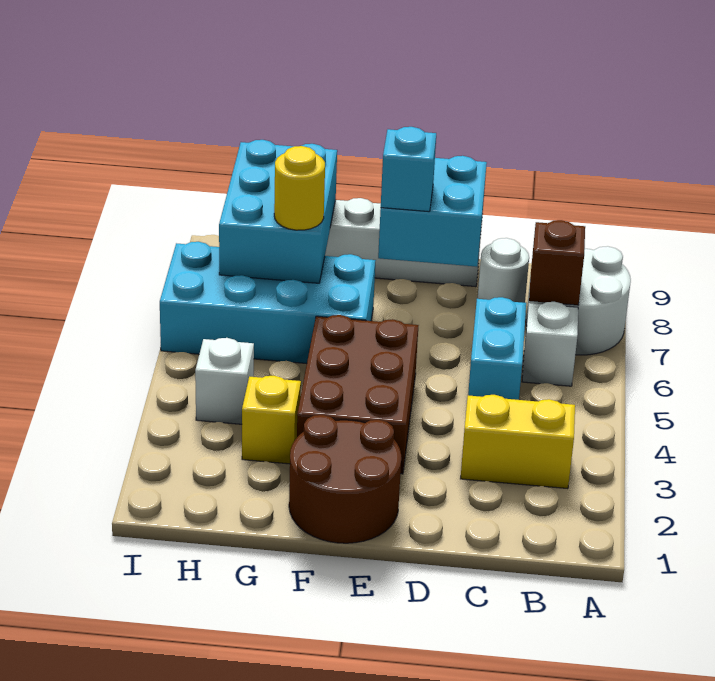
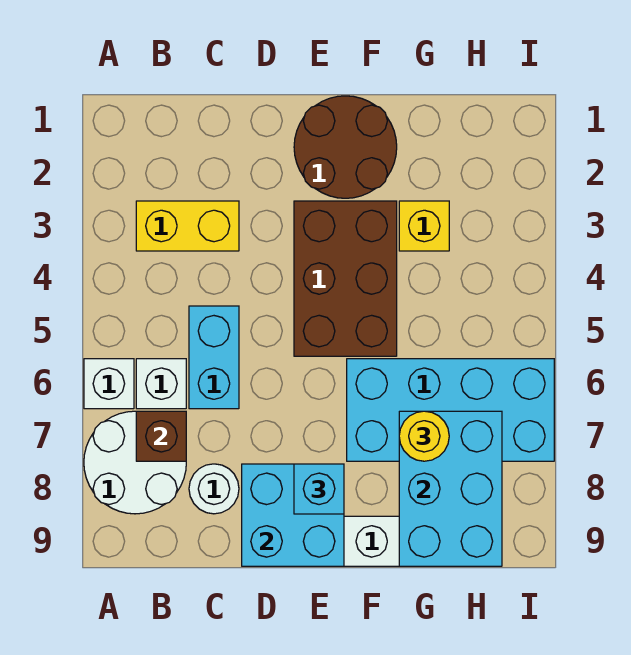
white 1x1 brick [195,338,254,424] -> white 1x1 brick moved to [84,359,134,409]

